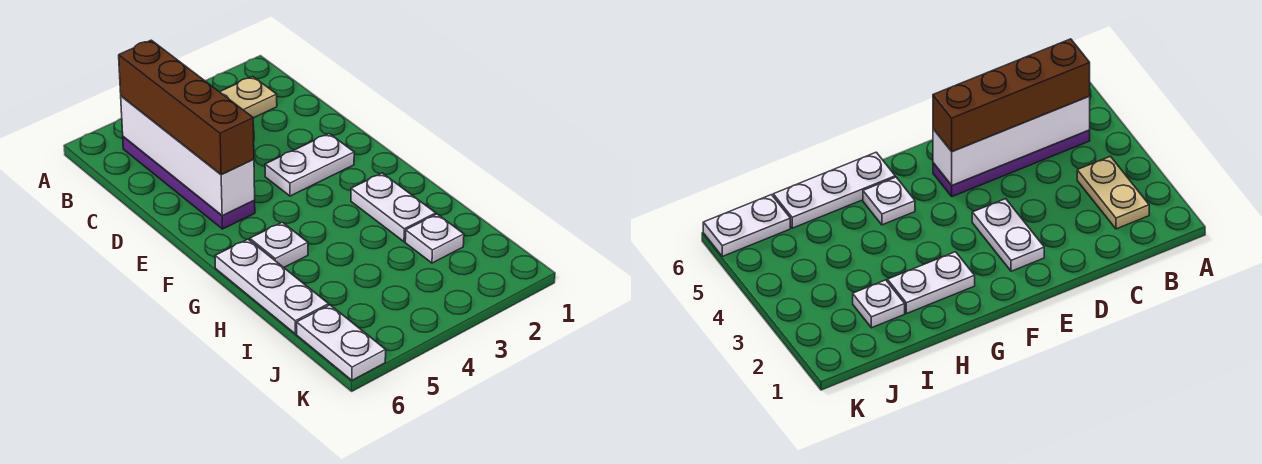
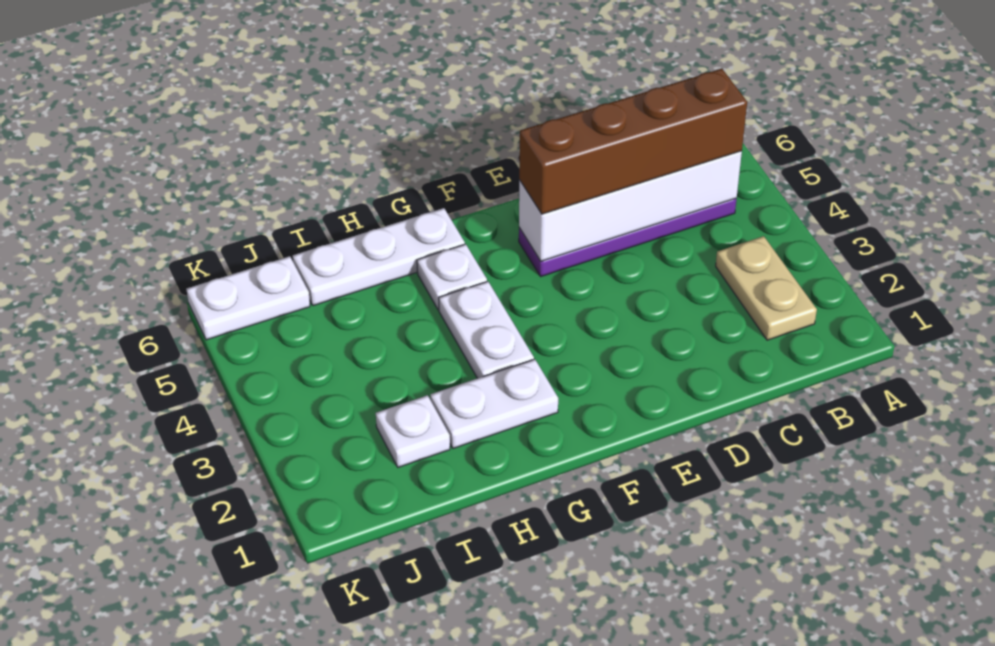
white 1x2 plate [265,134,354,196] -> white 1x2 plate moved to [439,281,534,378]

